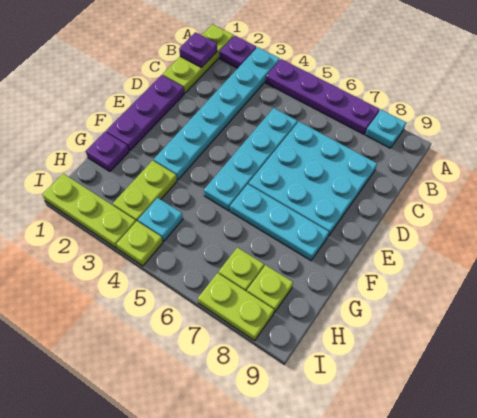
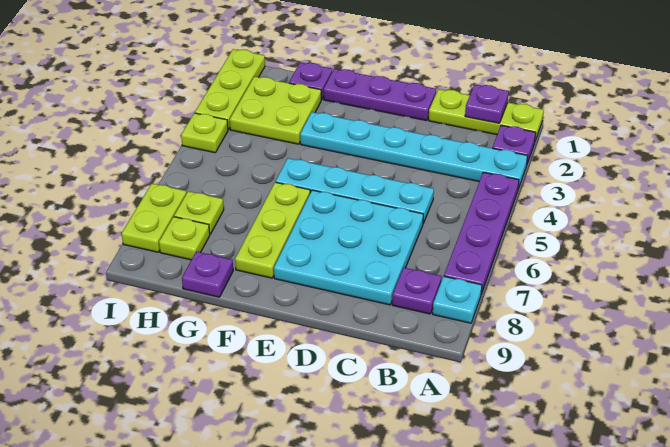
none -> purple 1x1 plate [392,268,442,314]
cyan 1x3 plate [230,184,329,260] -> lime 1x3 plate [235,182,310,278]
lime 1x2 plate [113,161,177,221] -> lime 2x2 plate [230,77,321,144]
none -> purple 1x1 plate [182,251,233,297]
cyan 1x1 plate [138,198,183,241] -> none

